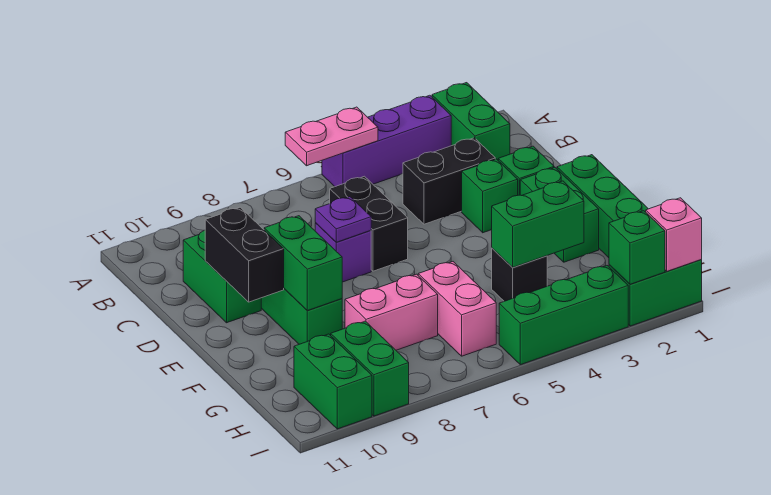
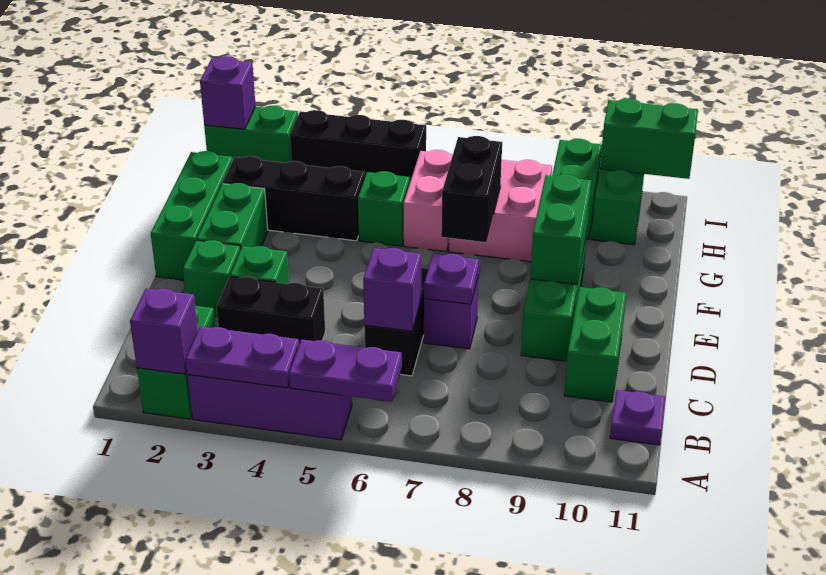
none -> purple 1x1 brick [130,288,198,374]
none -> purple 1x2 plate [186,326,299,388]
pink 1x2 plate [285,107,378,166] -> purple 1x2 plate [289,339,402,402]
none -> purple 1x1 plate [610,390,665,445]
none -> purple 1x1 brick [363,248,421,331]
black 1x2 brick [205,207,284,302] -> black 1x2 brick moved to [441,136,502,242]
green 1x2 brick [492,181,584,268] -> green 1x2 brick moved to [600,98,698,179]
black 1x1 brick [492,248,547,301] -> black 1x3 brick [223,156,365,241]
pink 1x2 brick [345,274,438,350] -> pink 2x2 brick [449,160,552,262]
pink 1x1 brick [646,198,702,271] -> purple 1x1 brick [200,56,256,129]
green 1x1 brick [609,211,665,284] -> green 1x1 brick moved to [358,171,410,246]
green 1x3 brick [499,266,628,365] -> black 1x3 brick [290,110,426,181]

